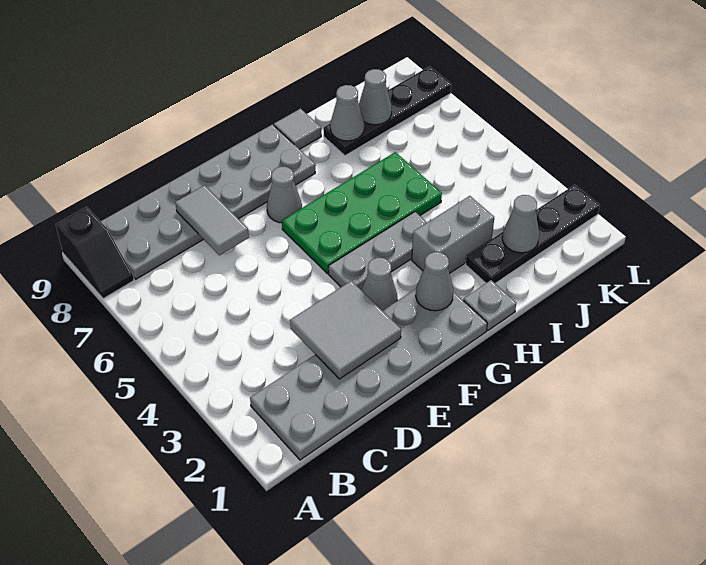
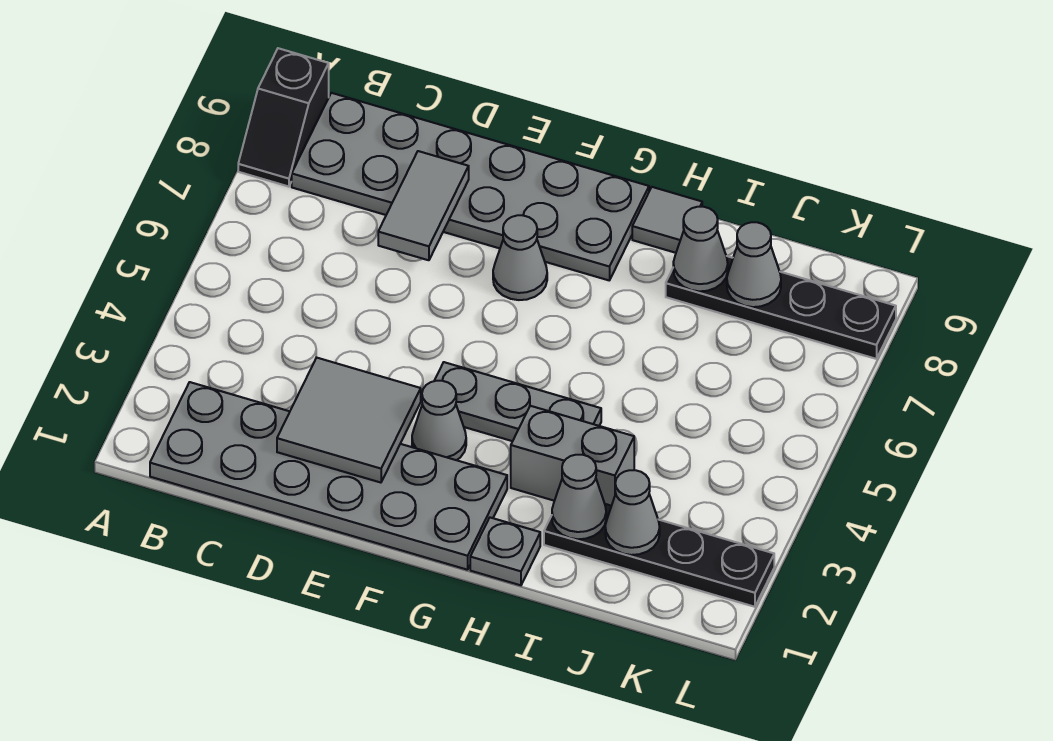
green 2x4 plate [282,152,442,274] -> none
grey 1x1 cone [416,252,453,311] -> grey 1x1 cone moved to [552,455,606,539]

